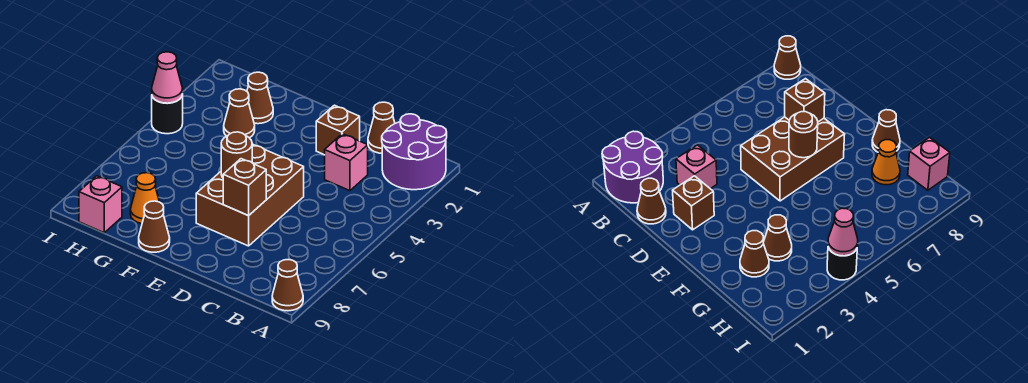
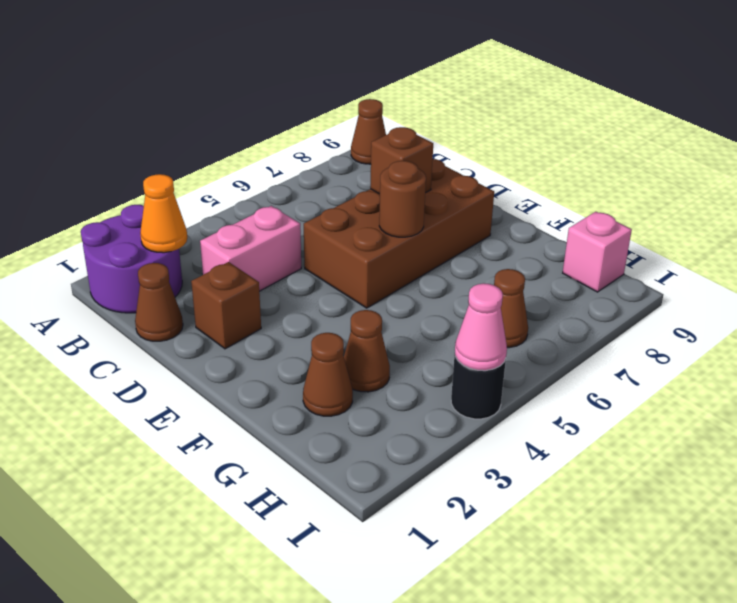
pink 1x1 brick [325,134,368,191] -> pink 1x2 brick [200,206,301,291]
brown 2x3 brick [196,144,304,246] -> brown 2x4 brick [304,159,494,308]
brown 1x1 cone [139,201,170,252] -> brown 1x1 cone moved to [494,269,528,348]
orange 1x1 cone [130,173,159,224] -> orange 1x1 cone moved to [140,174,187,253]

